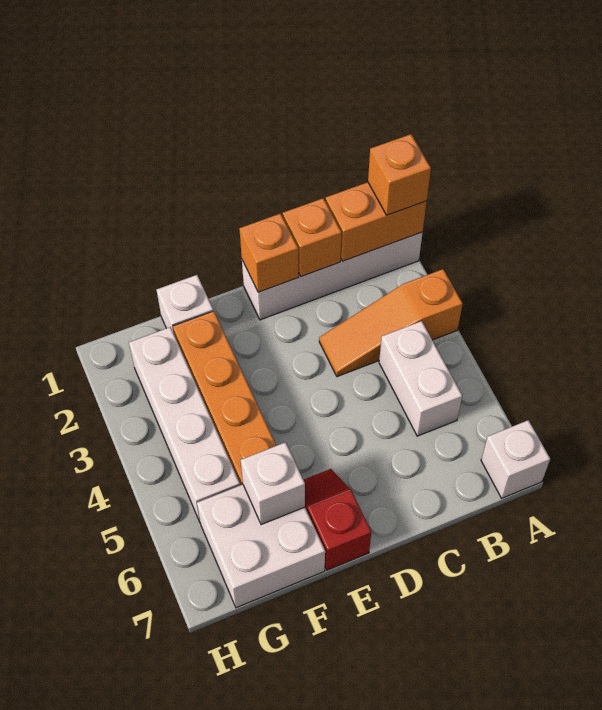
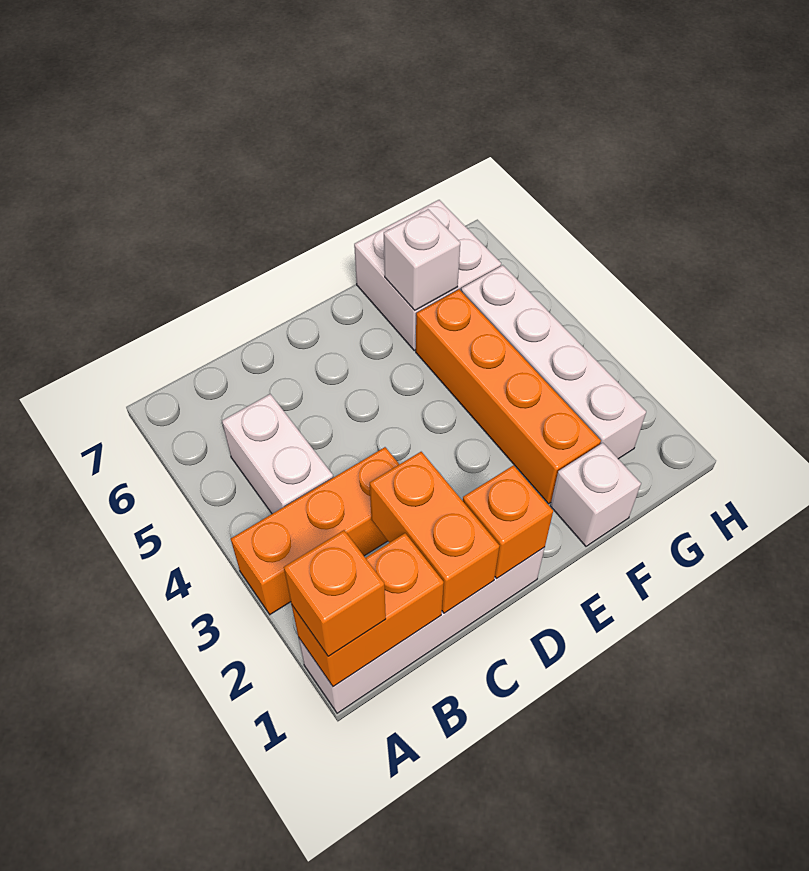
orange 1x3 slope [319,269,463,377] -> orange 1x3 brick [231,447,399,614]
white 1x1 brick [481,420,550,498] -> none
orange 1x1 brick [283,198,342,277] -> orange 1x2 brick [370,452,500,613]
red 1x2 slope [304,469,371,570] -> none

